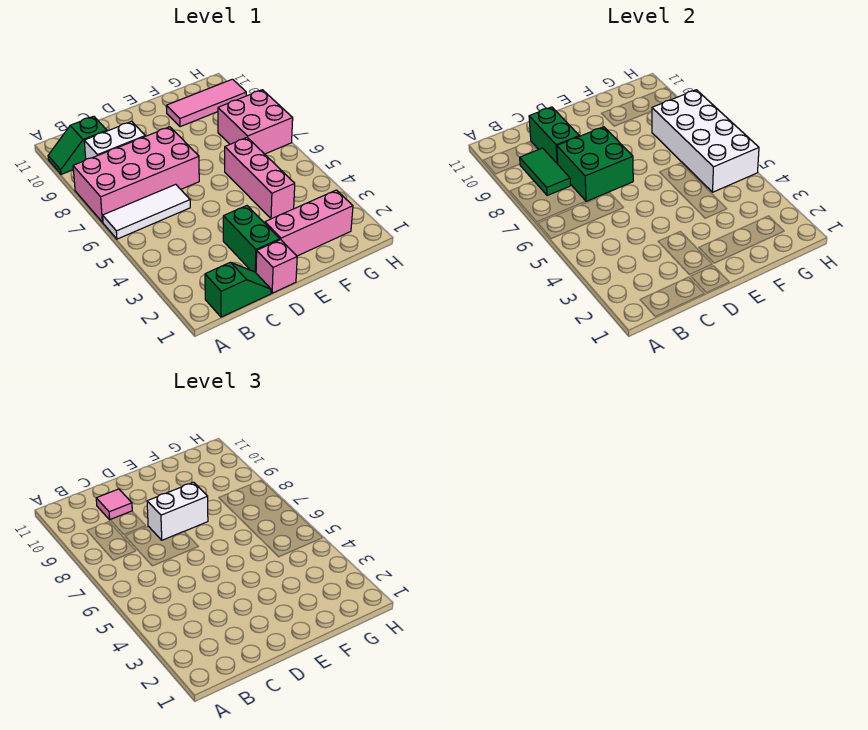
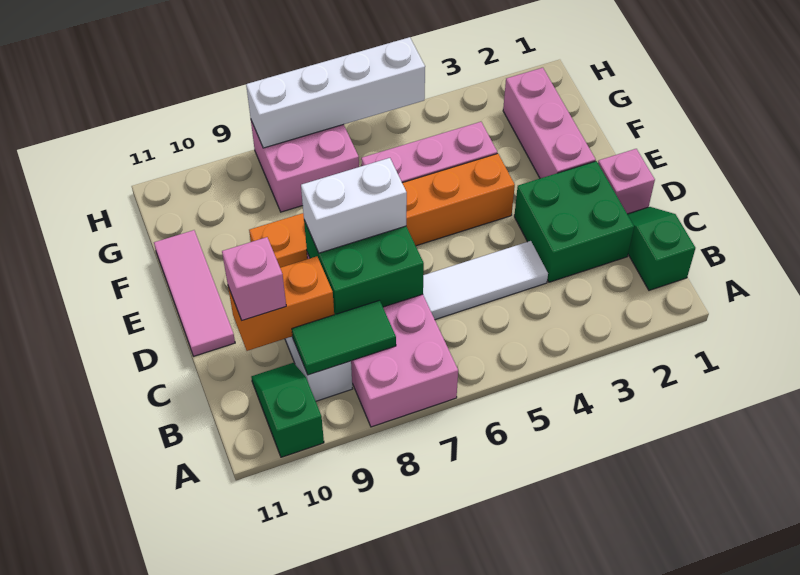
white 1x3 tile [103,184,190,239] -> white 1x3 tile turned to [423,241,548,320]
green 1x2 slope [48,116,107,174] -> green 1x2 slope turned to [251,363,324,457]
green 1x2 brick [529,107,579,164] -> orange 1x2 brick [228,256,334,351]
pink 1x1 tile [96,489,132,520] -> pink 1x1 brick [222,237,286,320]
green 1x2 brick [223,206,280,273] -> green 2x2 brick [514,161,634,282]
white 1x2 brick [147,482,208,540] -> white 1x2 brick turned to [301,158,407,253]
none -> orange 1x6 brick [249,153,515,268]
pink 1x3 tile [166,79,246,127] -> pink 1x3 tile moved to [154,230,235,356]
white 2x4 brick [652,90,759,192] -> white 1x4 brick [246,37,425,148]

